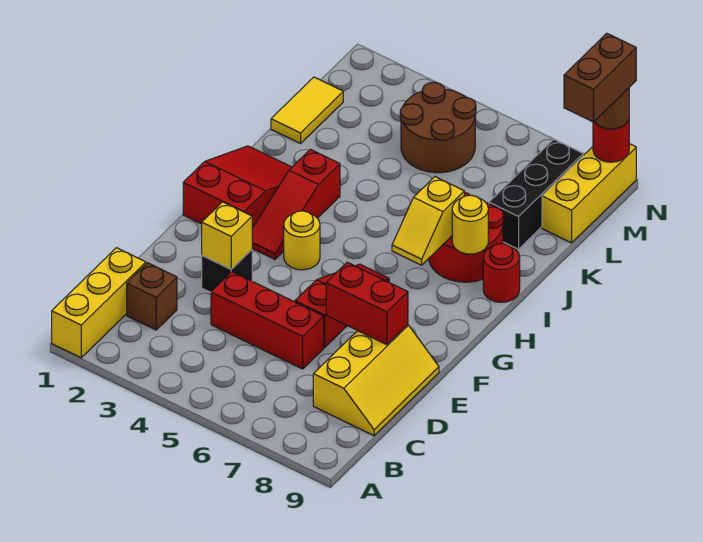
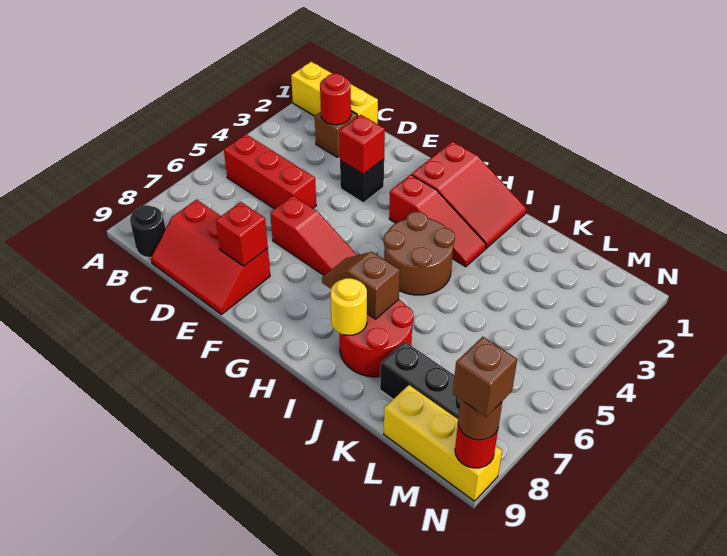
none -> black 1x1 round brick [130,205,166,258]
yellow 2x3 slope [313,325,439,436] -> red 2x3 slope [151,200,270,314]
red 1x3 brick [211,272,324,369] -> red 1x3 brick turned to [224,134,316,209]
yellow 1x1 brick [202,202,252,269] -> red 1x1 brick [339,115,385,174]
red 1x2 brick [326,262,408,345] -> red 1x1 brick [216,202,268,266]
red 1x3 slope [252,149,340,259] -> red 1x3 slope turned to [389,175,486,267]
yellow 1x1 round brick [284,211,320,270] -> none
yellow 1x2 slope [392,177,464,265] -> brown 1x2 slope [322,252,400,319]
red 1x1 round brick [483,244,520,302] -> red 1x1 round brick moved to [320,74,351,125]
yellow 1x2 tile [271,77,343,144] -> none
brown 2x2 round brick [400,82,476,173] -> brown 2x2 round brick moved to [384,212,455,295]
brown 1x2 brick [564,33,636,122] -> brown 1x1 brick [453,337,517,417]

